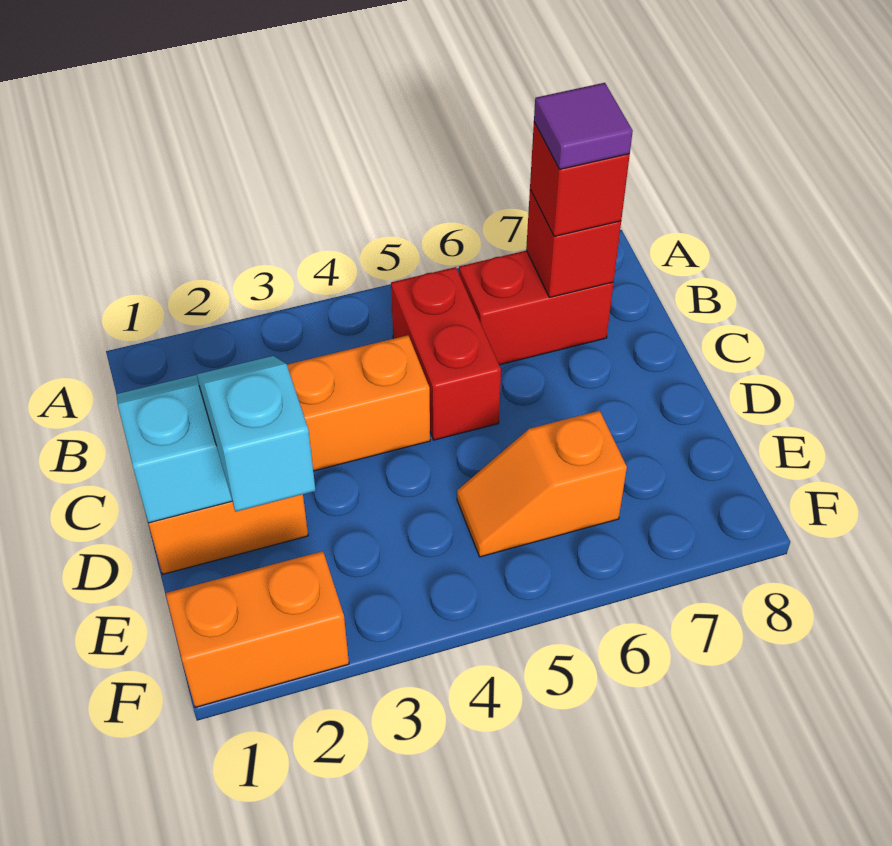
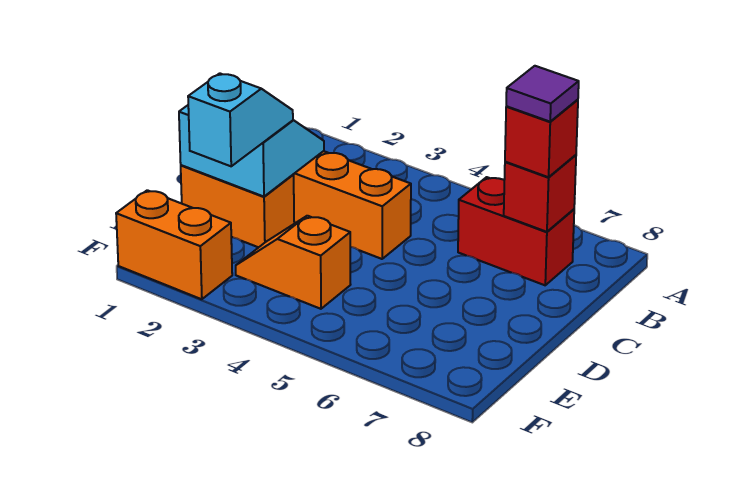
red 1x2 brick [391,267,501,440] -> none
orange 1x2 slope [457,411,627,557] -> orange 1x2 slope moved to [236,216,351,309]

